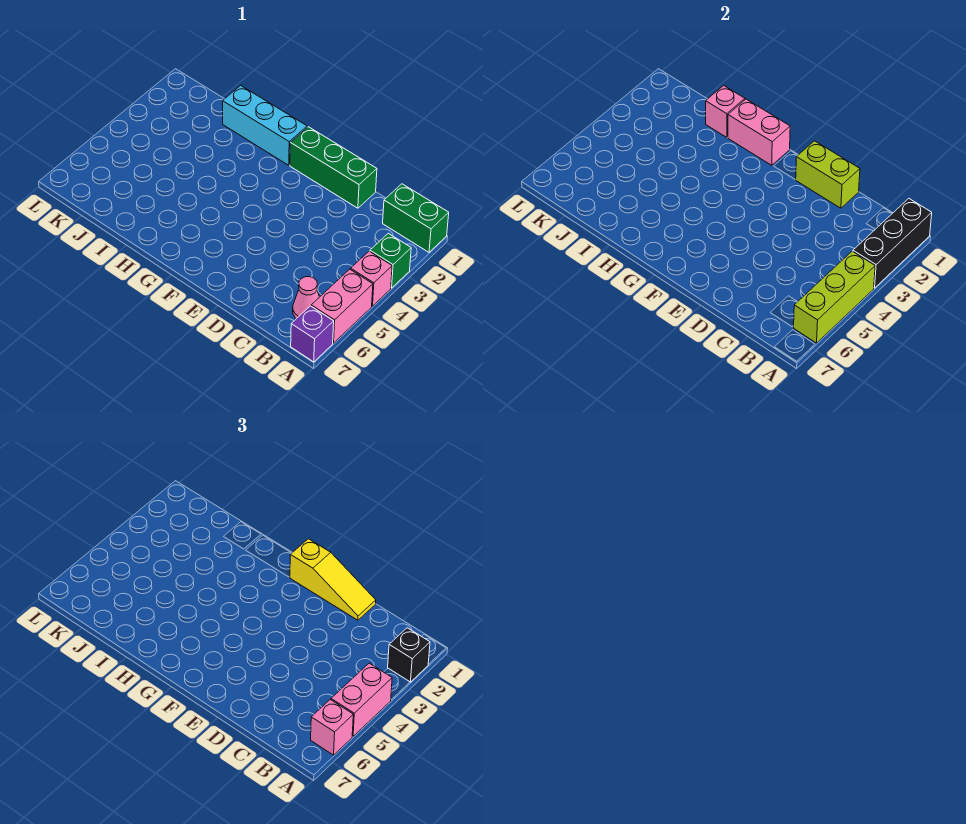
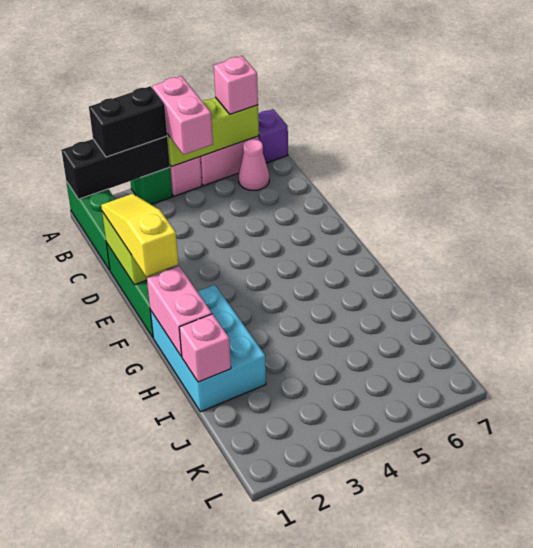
green 1x2 brick [383,184,449,252] -> green 1x3 brick [66,181,115,270]
black 1x1 brick [388,628,430,682] -> black 1x2 brick [89,86,167,157]
pink 1x2 brick [331,663,392,736] -> pink 1x2 brick turned to [152,76,213,155]
cyan 1x3 brick [223,85,307,165] -> cyan 2x3 brick [150,285,266,412]

